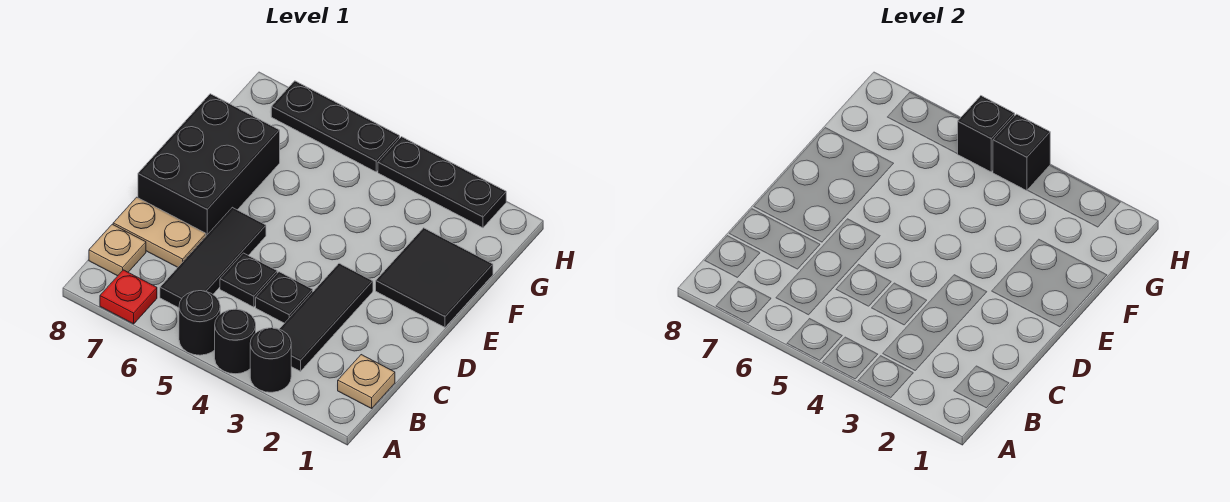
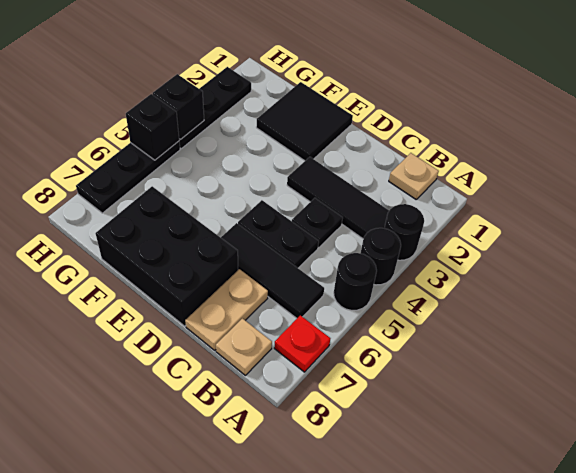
black 1x1 plate [220,253,277,307] -> black 1x2 plate [238,200,319,268]

